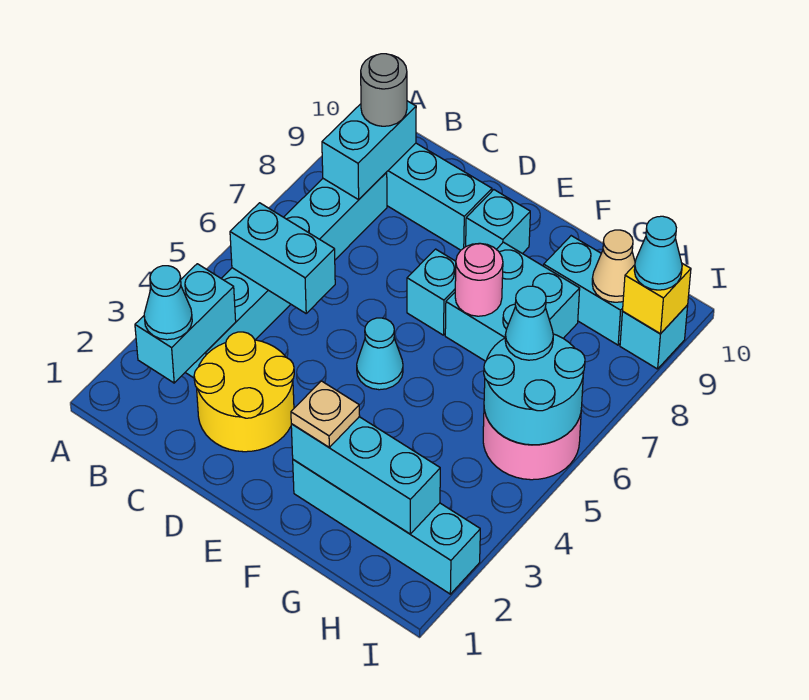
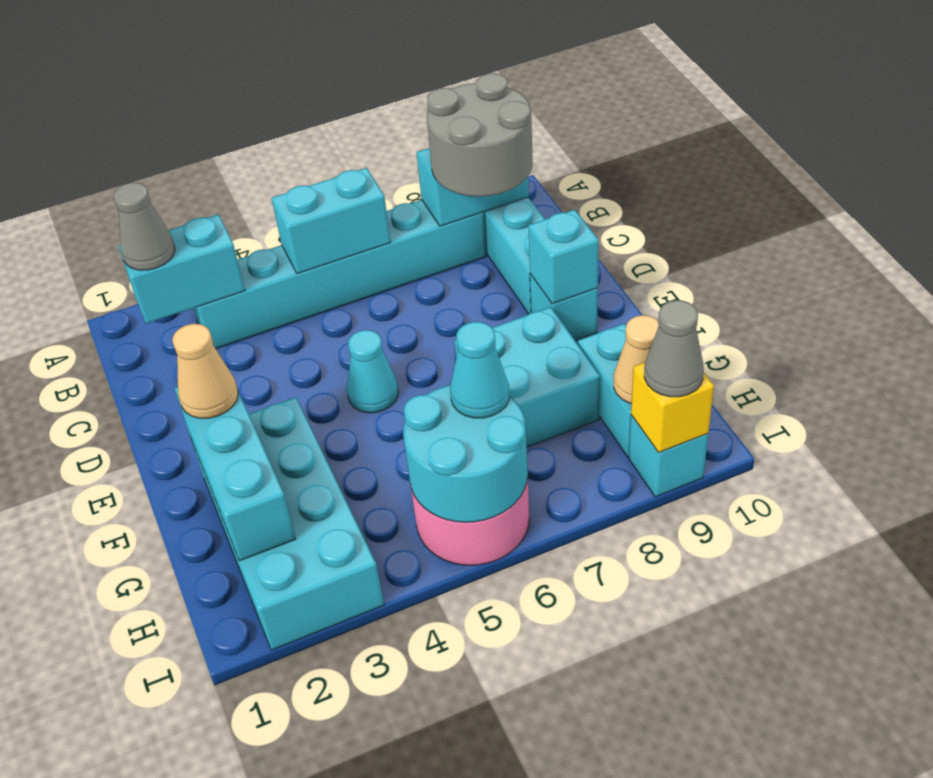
cyan 1x1 cone [144,266,192,340] -> grey 1x1 cone [113,183,175,270]
cyan 1x2 brick [230,203,335,313] -> cyan 1x2 brick turned to [272,168,391,274]
grey 1x1 round brick [361,54,407,126] -> grey 2x2 round brick [427,73,533,197]
yellow 2x2 round brick [194,332,294,452] -> none
cyan 1x1 brick [407,249,456,335] -> cyan 1x1 brick moved to [528,210,599,304]
cyan 1x4 brick [293,460,480,594] -> cyan 2x4 brick [191,397,384,650]
tan 1x1 plate [291,381,360,447] -> tan 1x1 cone [172,324,238,418]
pink 1x1 round brick [455,243,503,316] -> none
cyan 1x1 cone [634,216,682,290] -> grey 1x1 cone [644,300,704,397]

